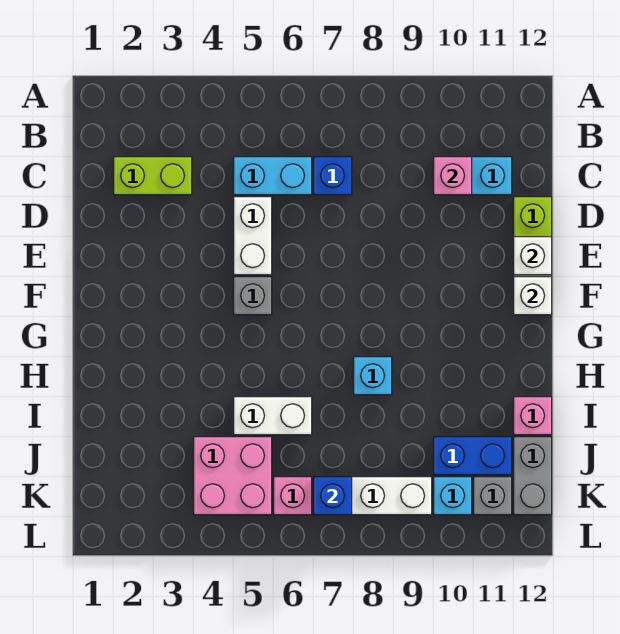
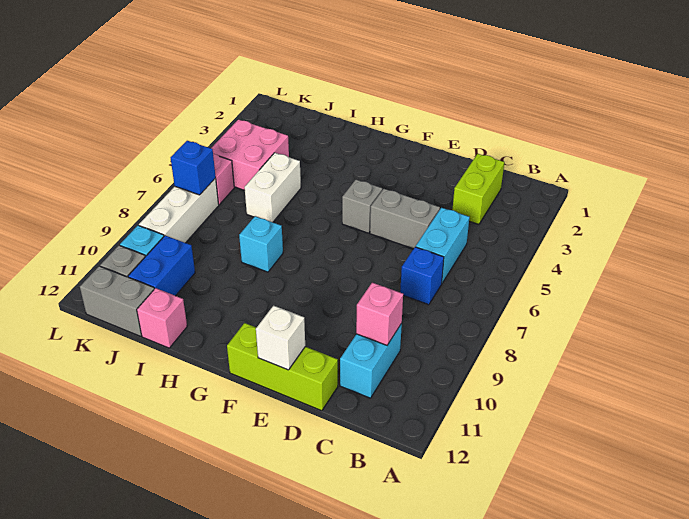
white 1x2 brick [234,197,272,275] -> grey 1x2 brick [370,189,440,249]
white 1x1 brick [514,277,552,315] -> none

